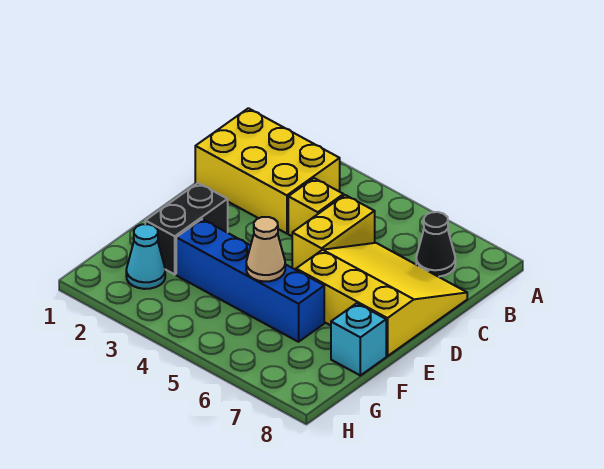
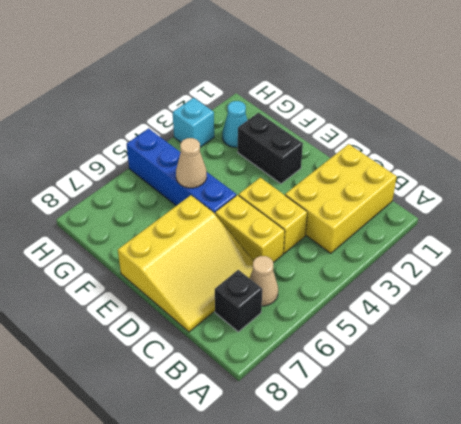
none -> tan 1x1 cone [250,256,278,306]
black 1x1 cone [416,212,455,277] -> black 1x1 brick [215,270,262,332]
yellow 1x1 brick [288,178,344,236] -> yellow 1x2 brick [239,178,307,253]
blue 1x4 brick [176,219,324,342] -> blue 1x4 brick turned to [127,128,236,214]
cyan 1x1 brick [331,303,386,375] -> cyan 1x1 brick moved to [173,98,214,147]

